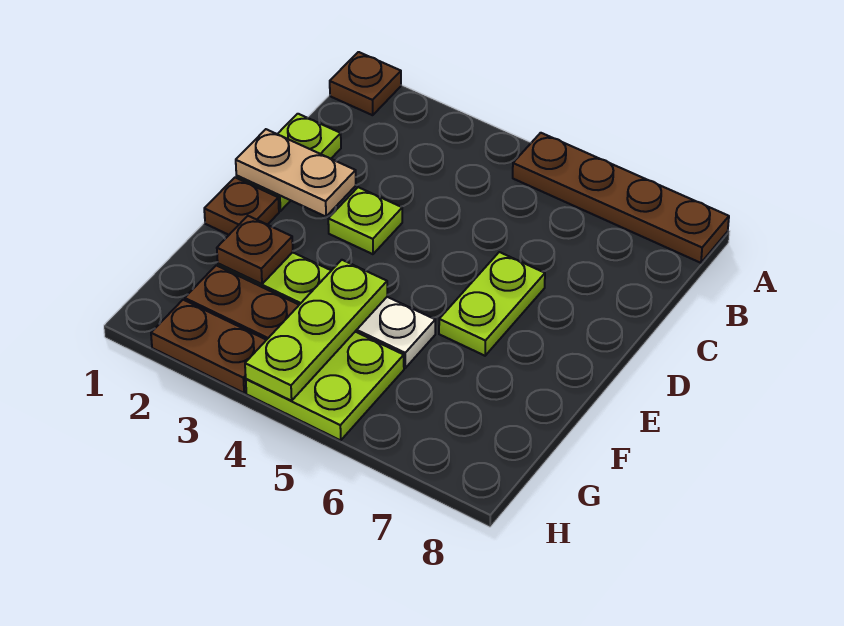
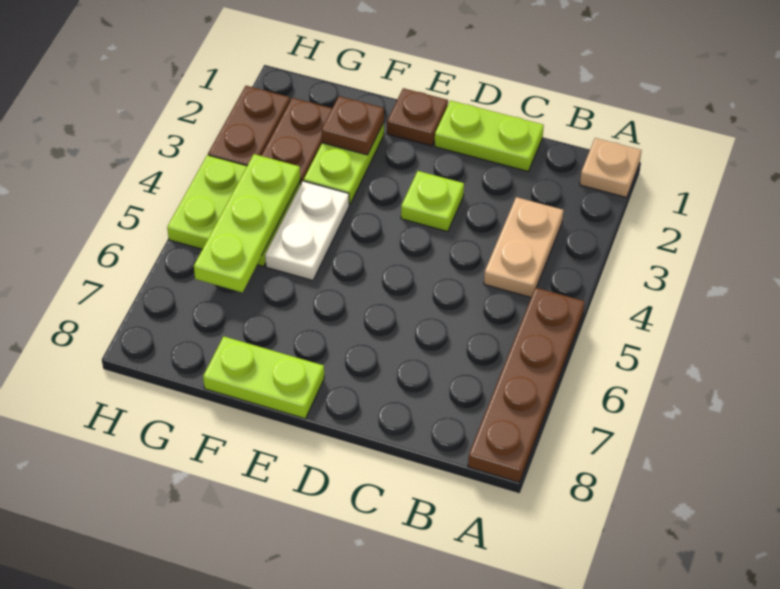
brown 1x1 plate [330,52,401,115] -> tan 1x1 plate [580,138,642,197]
tan 1x2 plate [236,129,356,217] -> tan 1x2 plate moved to [484,197,563,297]
lime 1x2 plate [439,252,545,356] -> lime 1x2 plate moved to [203,336,324,419]
lime 1x3 plate [245,260,387,401] -> lime 1x3 plate turned to [194,154,300,292]

